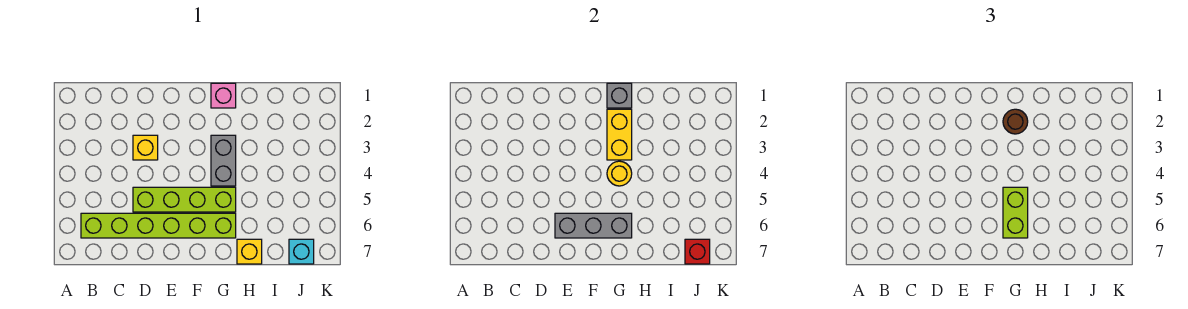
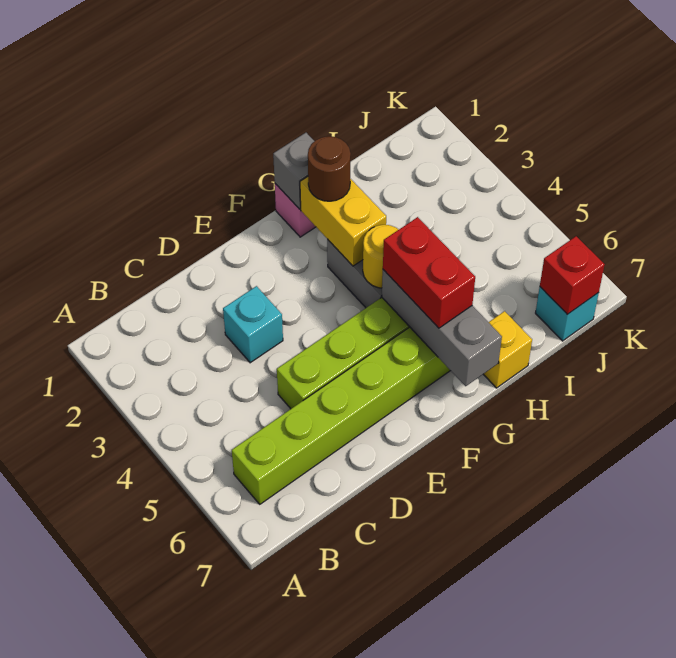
yellow 1x1 brick [133,135,158,160] -> cyan 1x1 brick [223,286,283,363]
grey 1x3 brick [555,213,632,238] -> grey 1x3 brick turned to [382,270,502,386]
lime 1x2 brick [1003,187,1028,238] -> red 1x2 brick [383,217,475,328]

